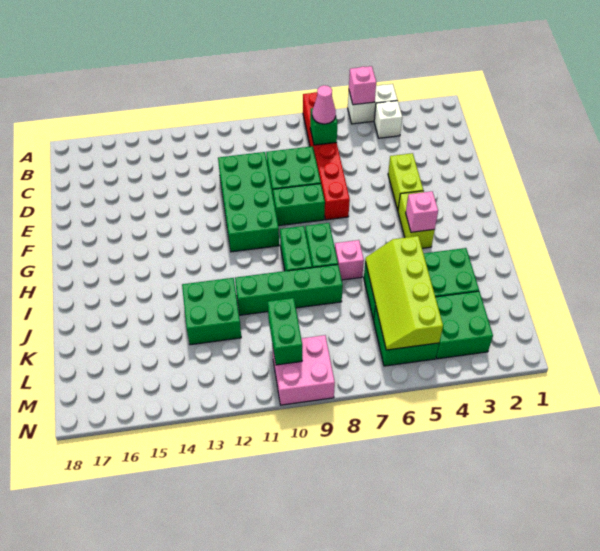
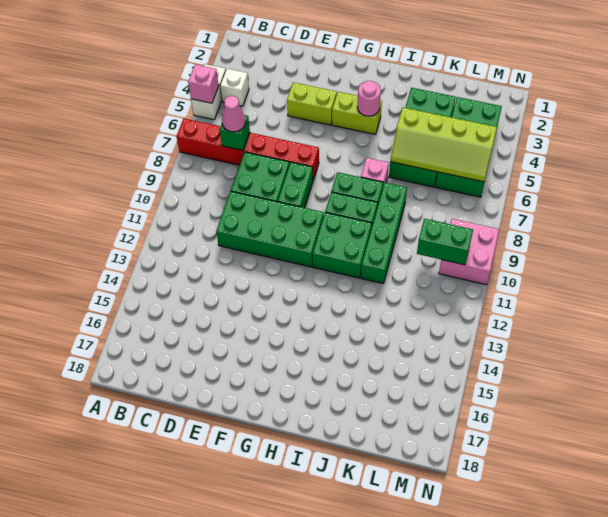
pink 1x1 brick [406,191,438,232] -> pink 1x1 round brick [357,81,381,116]
green 2x2 brick [182,278,241,345] -> green 2x2 brick moved to [313,212,372,278]

